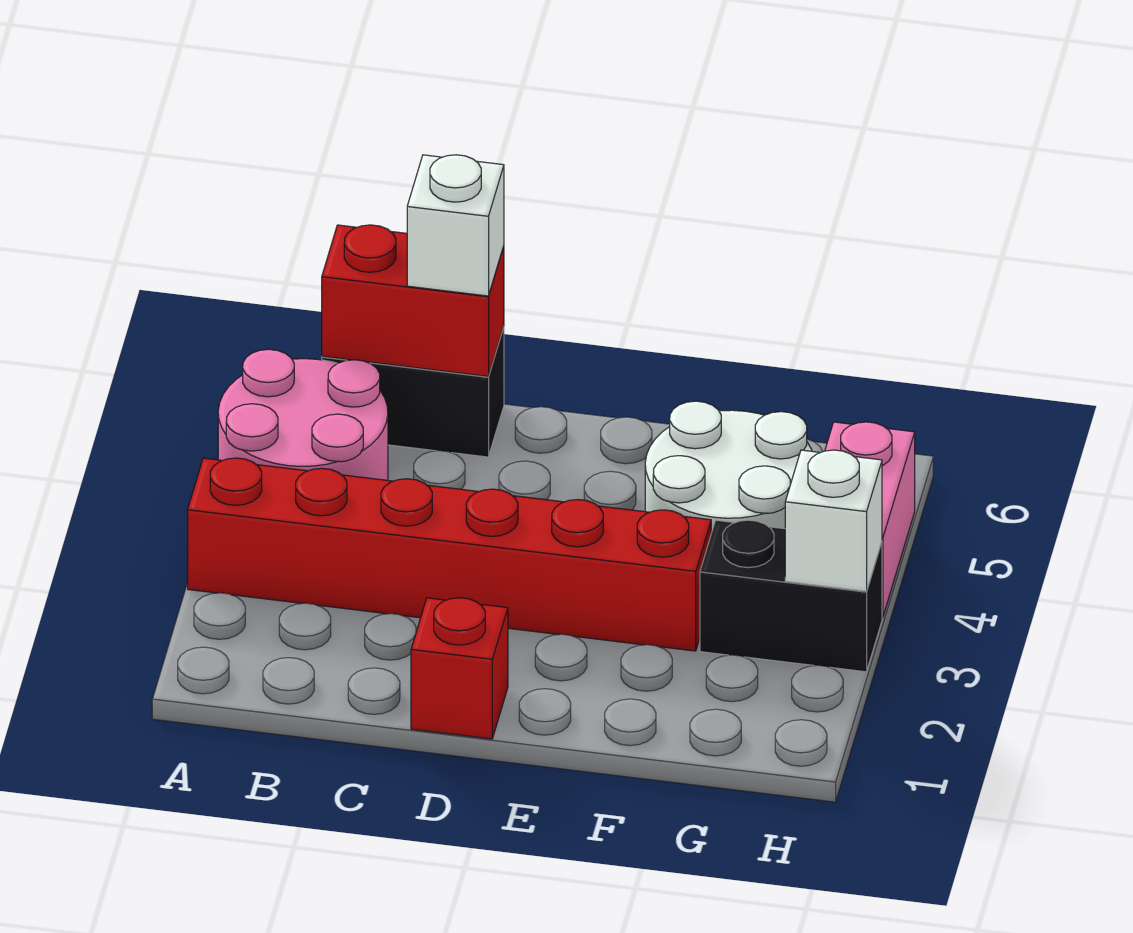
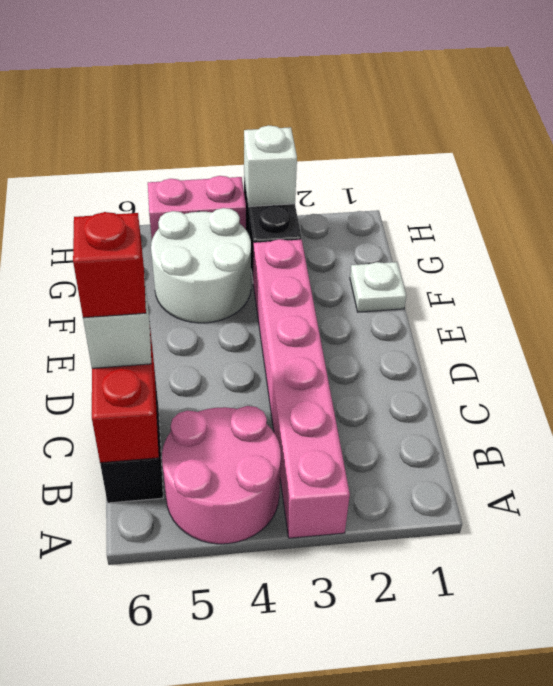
red 1x6 brick [188,458,711,651] -> pink 1x6 brick [253,239,350,538]
red 1x1 brick [411,598,508,739] -> red 1x1 brick moved to [73,212,146,318]
none -> white 1x1 plate [350,262,406,312]

